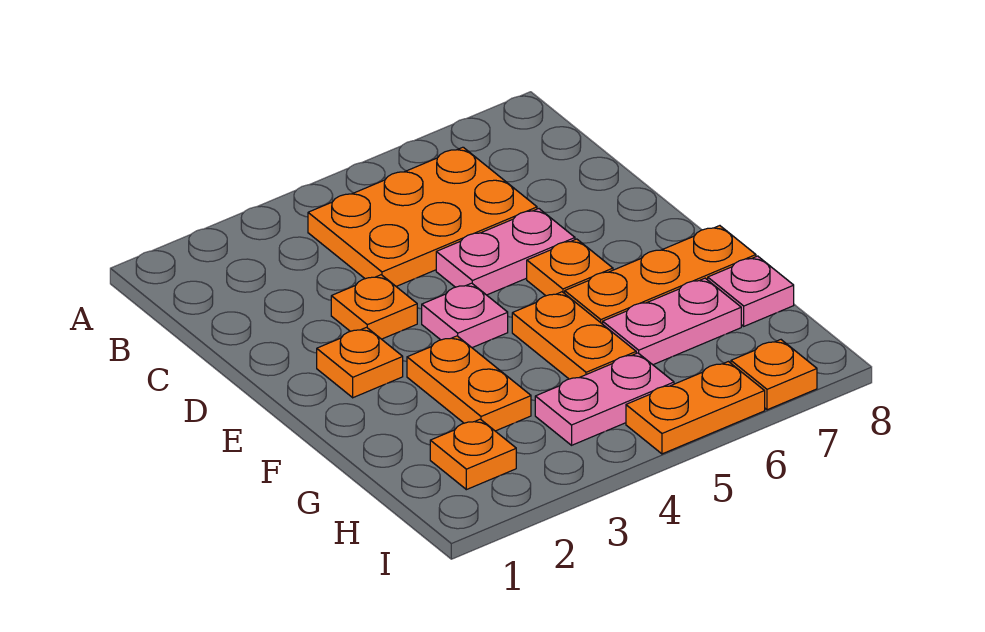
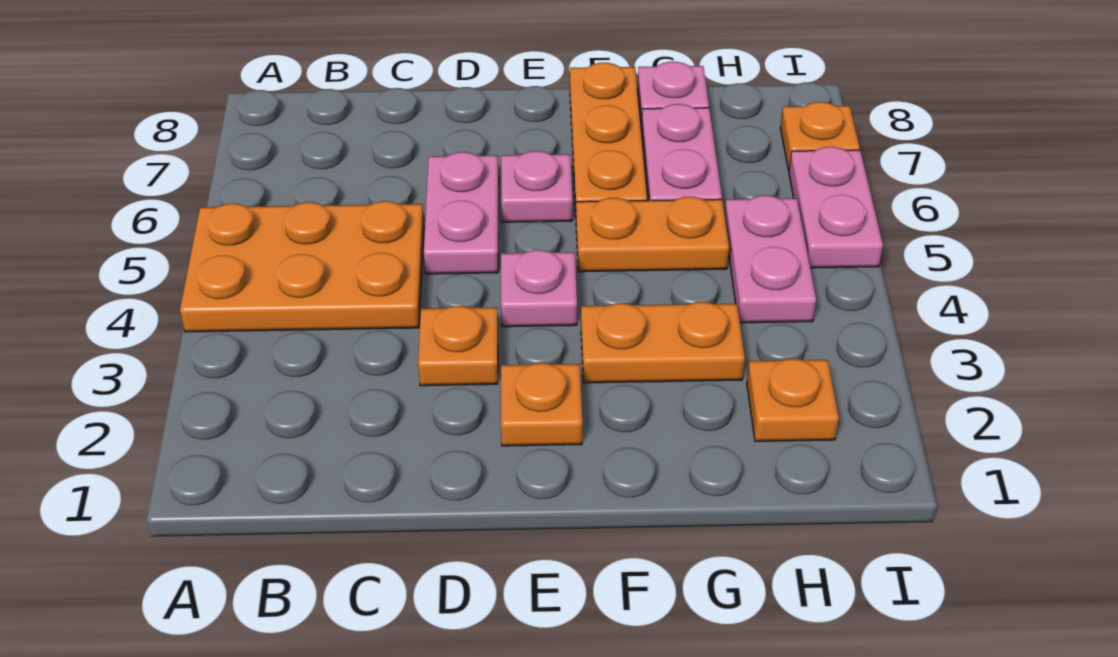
orange 2x3 plate [308,147,537,286] -> orange 2x3 plate turned to [180,201,424,332]
orange 1x1 plate [527,239,613,296] -> pink 1x1 plate [501,151,573,222]
orange 1x2 plate [626,362,765,454] -> pink 1x2 plate [789,147,883,268]

